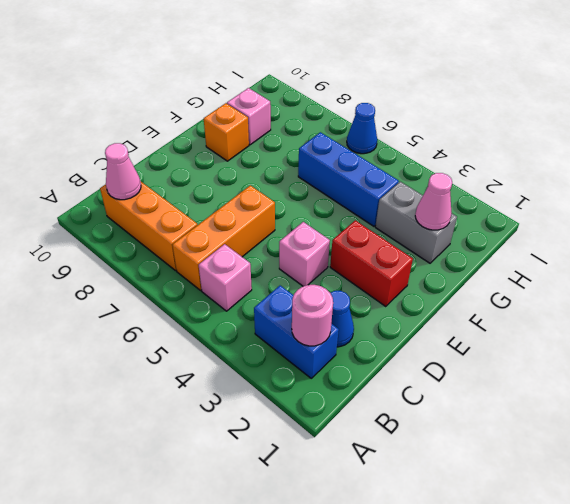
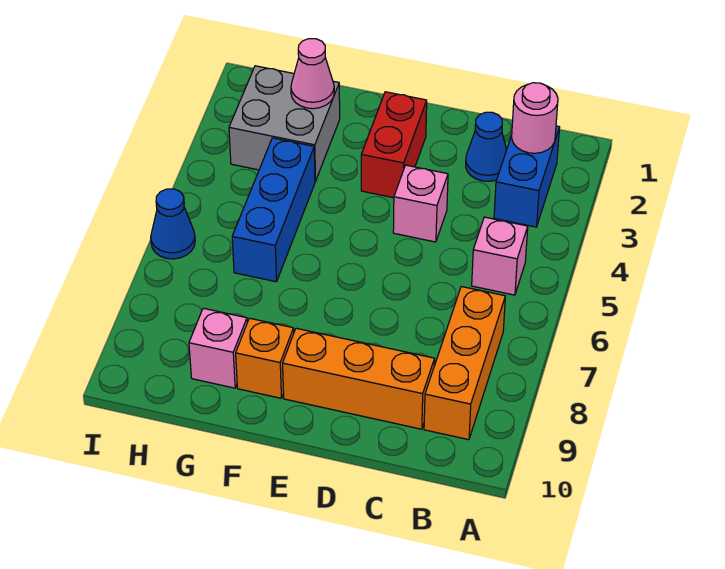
orange 1x3 brick [173,185,275,290] -> orange 1x3 brick moved to [283,328,435,429]
pink 1x1 cone [105,143,141,200] -> none
grey 1x2 brick [375,182,457,263] -> grey 2x2 brick [229,66,340,181]

